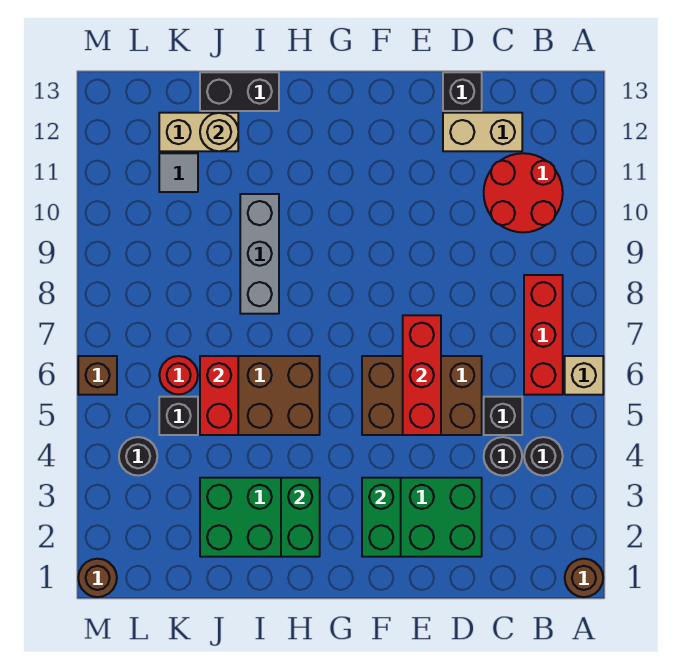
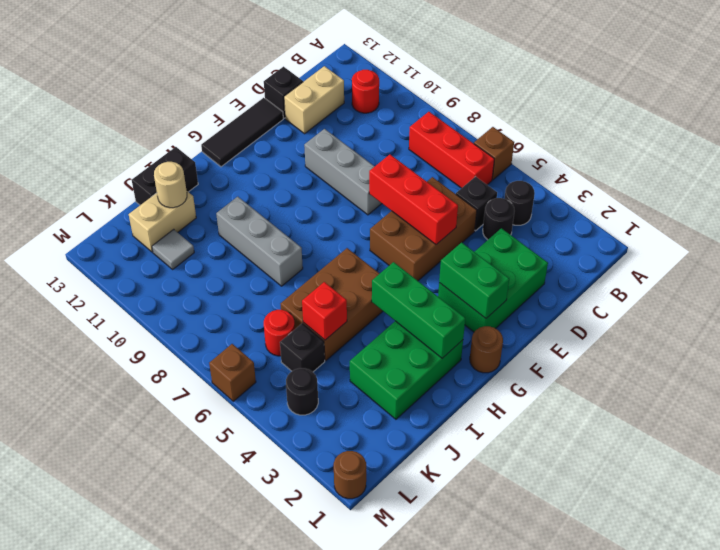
brown 1x1 round brick [565,559,603,597] -> brown 1x1 round brick moved to [470,326,503,373]
tan 1x1 brick [565,356,603,395] -> brown 1x1 brick [474,127,514,180]
red 2x2 round brick [484,153,563,232] -> red 1x1 round brick [352,70,379,113]
none -> grey 1x3 brick [304,129,382,215]
none -> black 1x3 tile [201,98,283,167]
green 1x2 brick [281,478,320,557] -> green 1x3 brick [372,262,465,358]
red 1x2 brick [200,356,238,435] -> red 1x1 brick [302,282,347,340]

